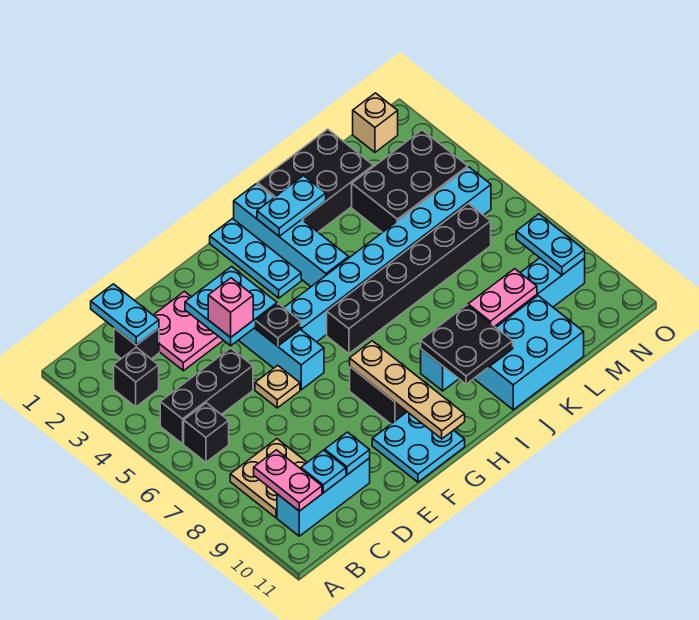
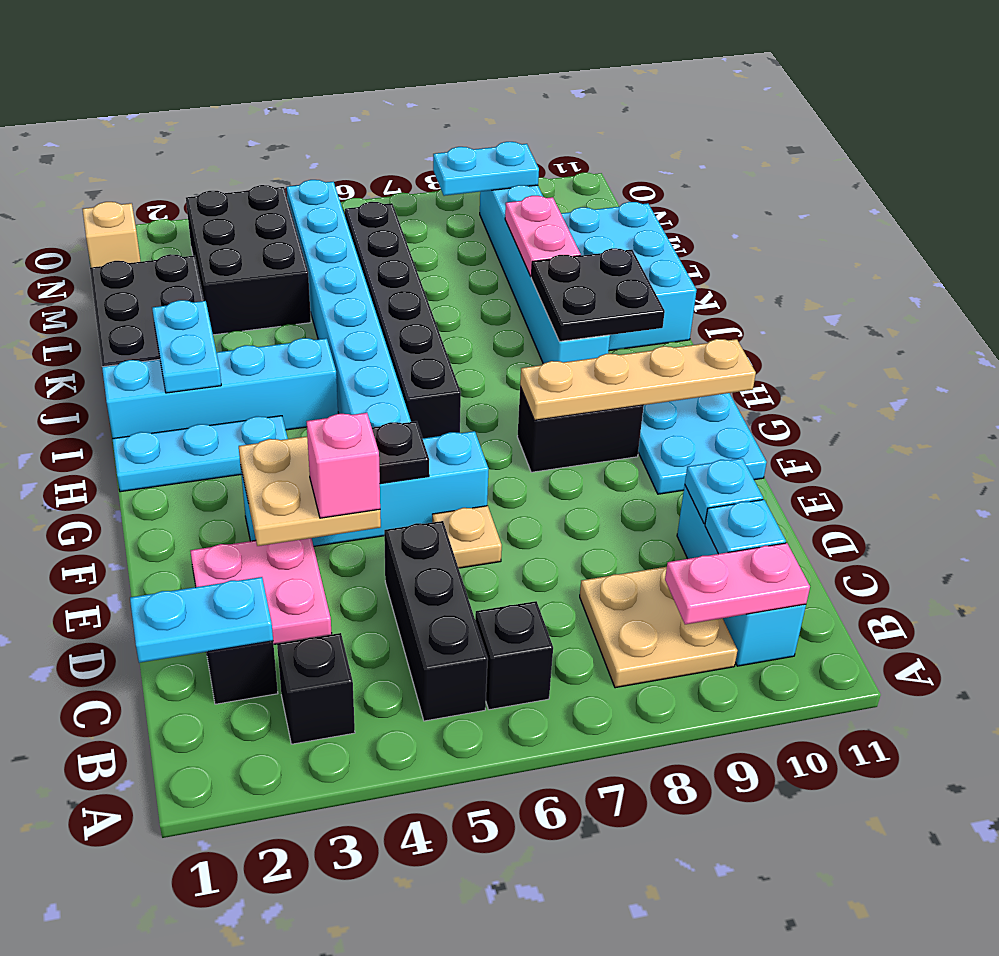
cyan 2x2 plate [185,267,277,346] -> tan 2x2 plate [239,436,381,546]

